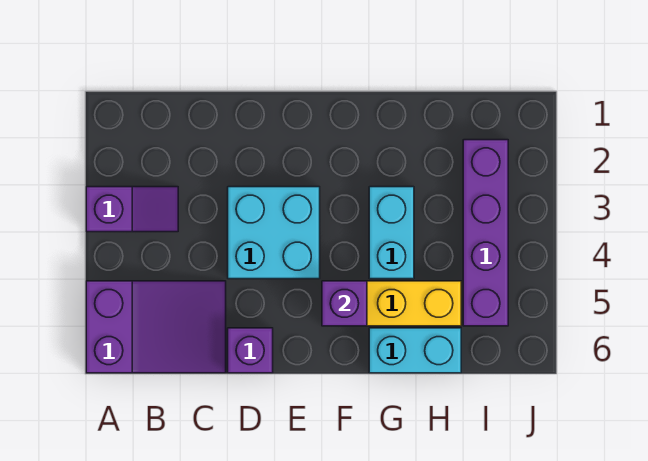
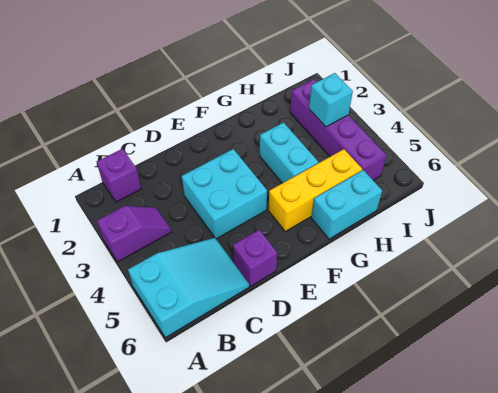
purple 2x3 slope [86,281,226,373] -> cyan 2x3 slope [128,238,249,338]
purple 1x1 brick [322,281,367,326] -> purple 1x1 brick moved to [97,149,141,202]
none -> cyan 1x1 brick [309,73,353,127]

